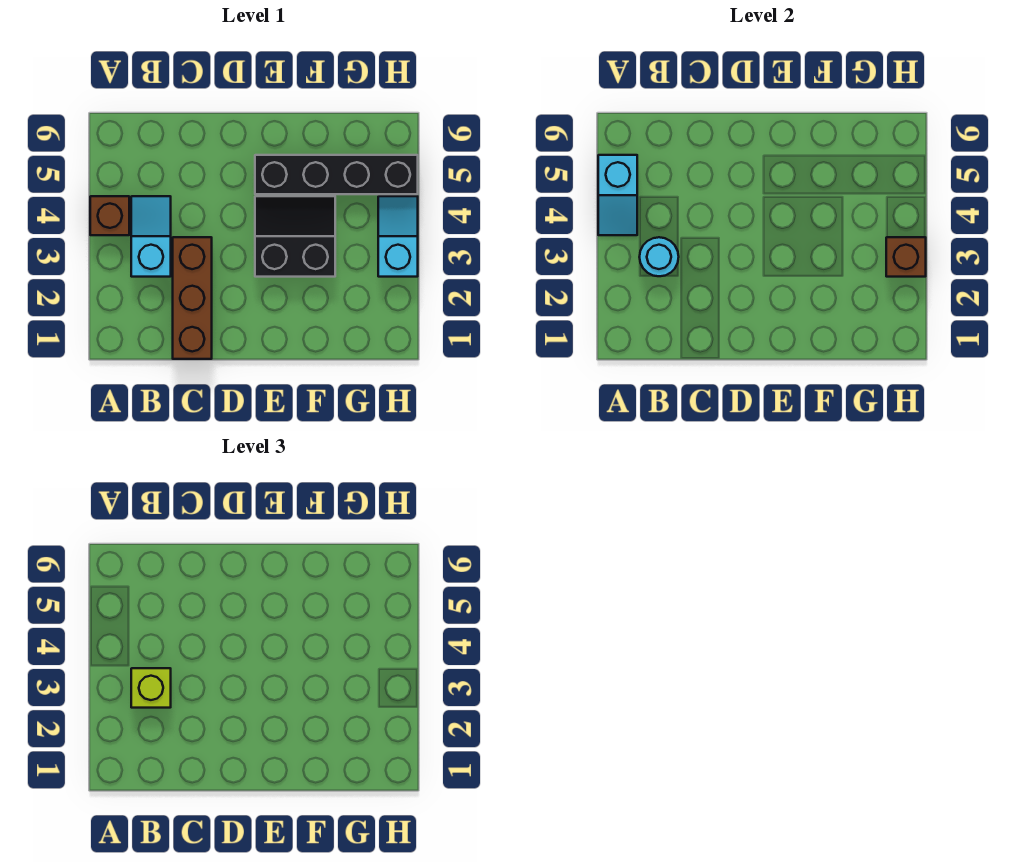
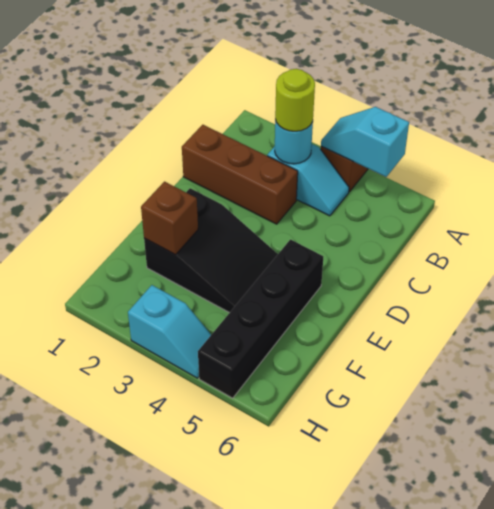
lime 1x1 brick [131,668,171,708] -> lime 1x1 round brick [275,69,315,131]
black 2x2 slope [255,196,335,277] -> black 2x3 slope [144,188,278,313]
brown 1x1 brick [886,237,926,277] -> brown 1x1 brick moved to [141,182,198,255]

